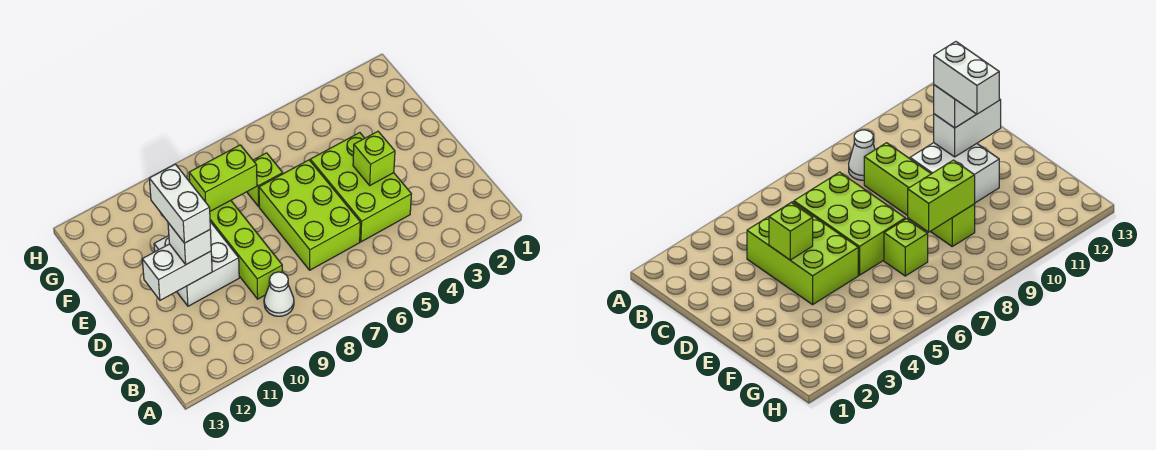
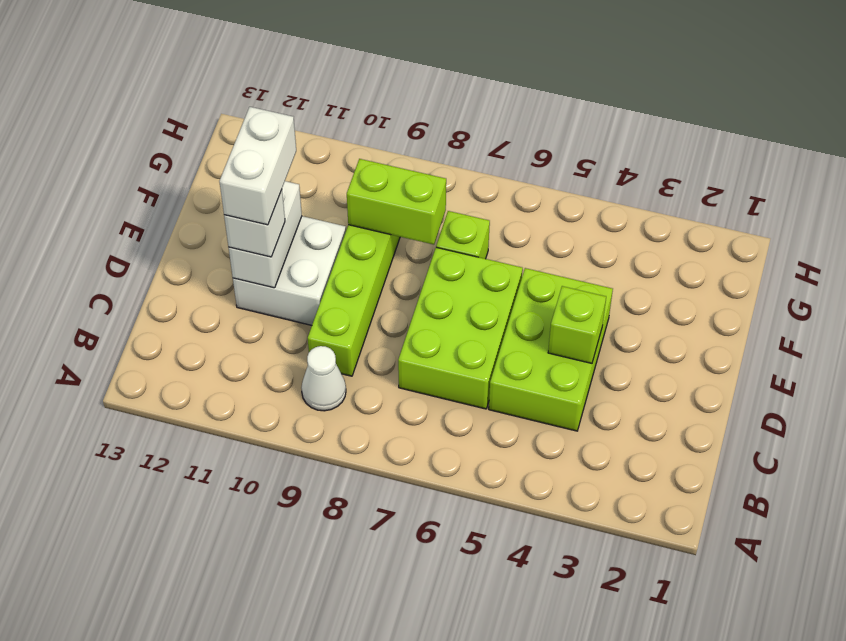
white 1x2 brick [142,244,212,300] -> white 1x2 brick turned to [229,181,302,288]

